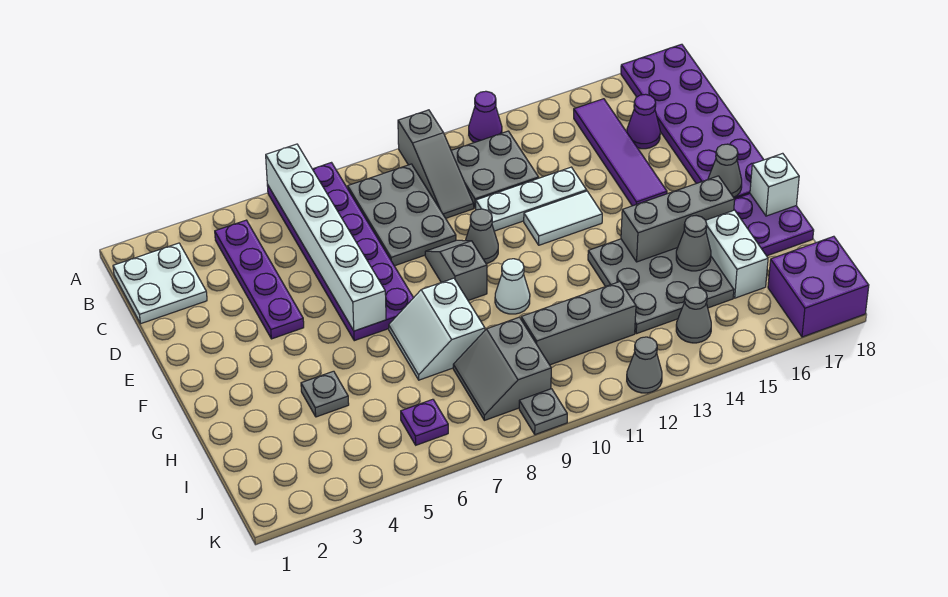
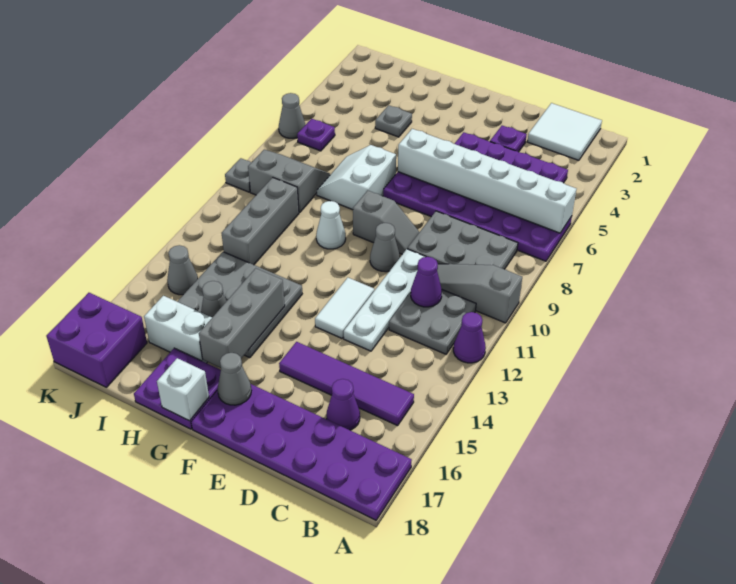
white 2x2 plate [113,243,207,324] -> white 2x2 tile [527,103,602,160]
none -> purple 1x1 cone [411,257,442,307]
none -> purple 1x1 plate [490,126,527,152]
white 1x3 plate [476,167,587,231] -> white 1x4 plate [344,249,426,351]
white 2x2 slope [389,278,485,380] -> white 2x2 slope turned to [317,145,396,210]
grey 1x1 cone [627,337,662,393] -> grey 1x1 cone moved to [279,93,305,138]

